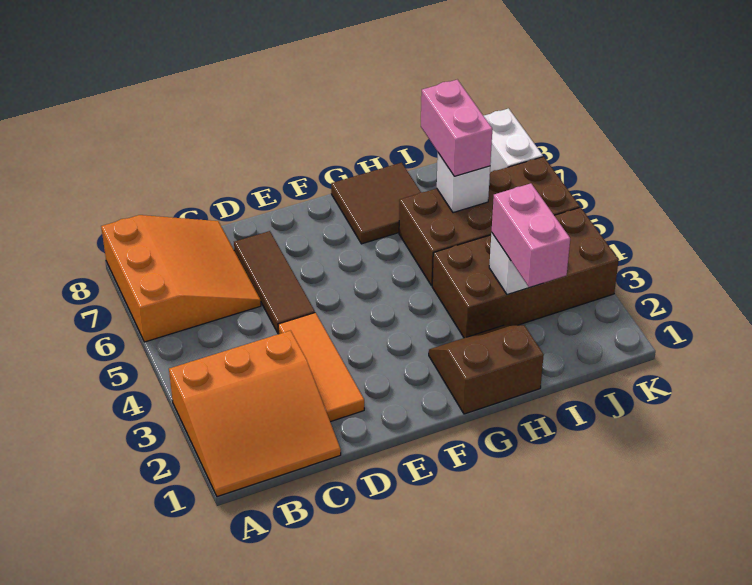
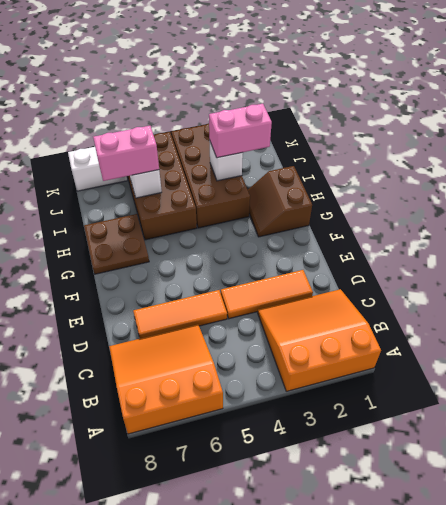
orange 3x3 slope [169,331,341,497] -> orange 3x3 slope turned to [258,289,381,391]
brown 1x3 tile [234,231,315,334] -> orange 1x3 tile [133,290,227,338]
brown 2x2 tile [331,163,421,244] -> brown 2x2 plate [84,214,149,274]

